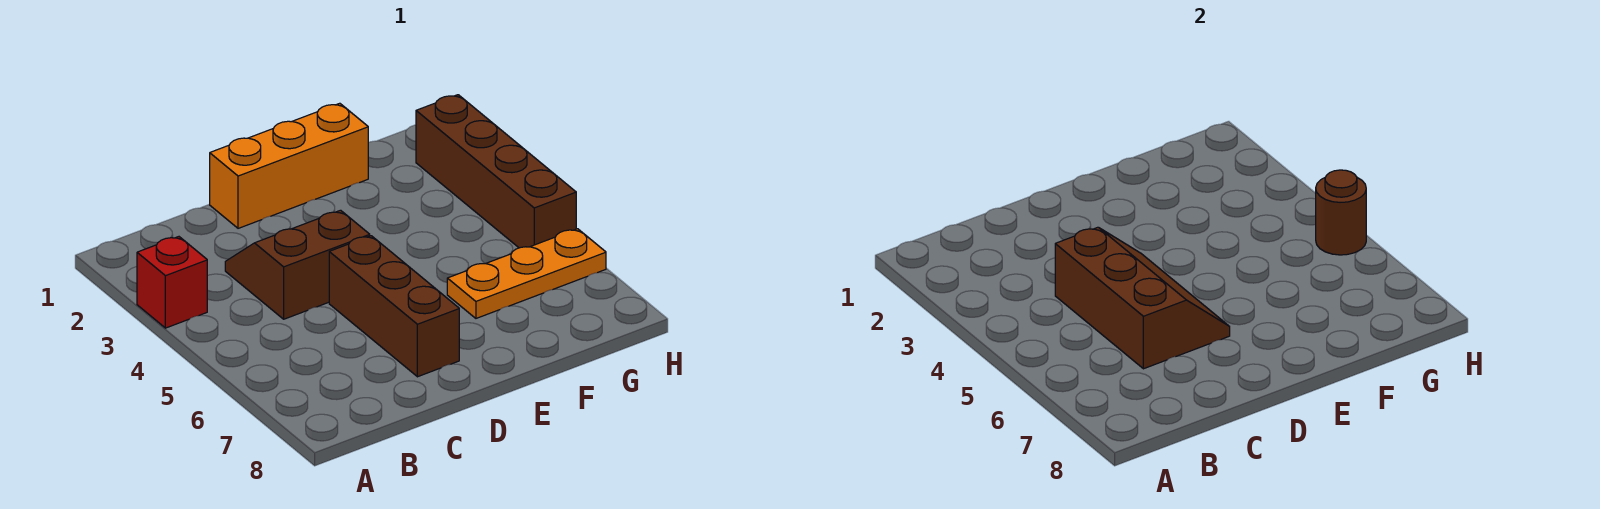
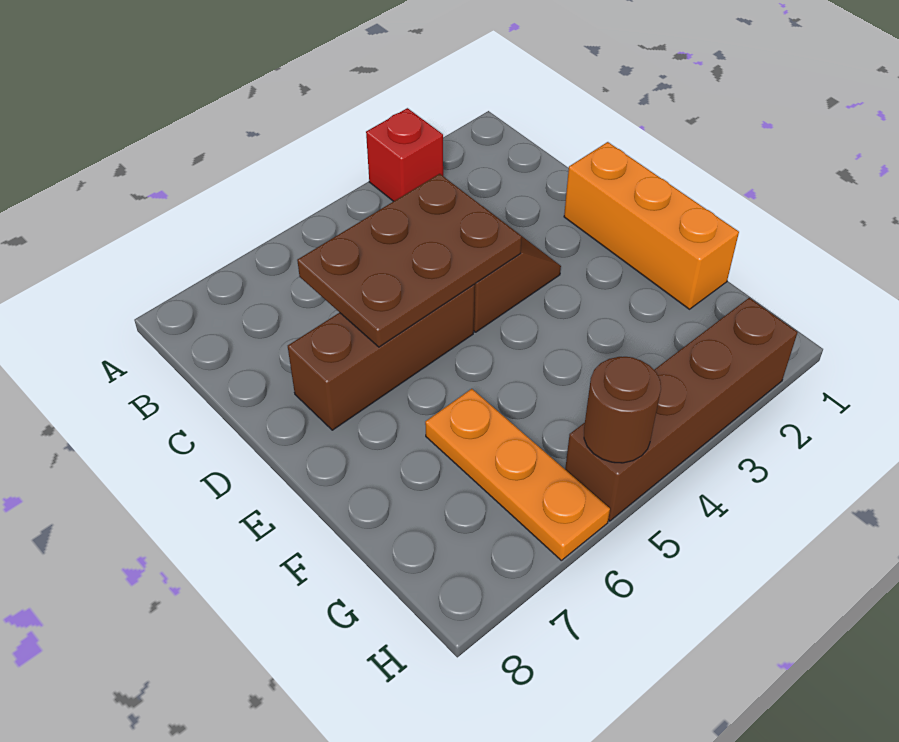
brown 2x3 slope [1055,227,1230,369] -> brown 2x3 plate [297,174,522,347]

